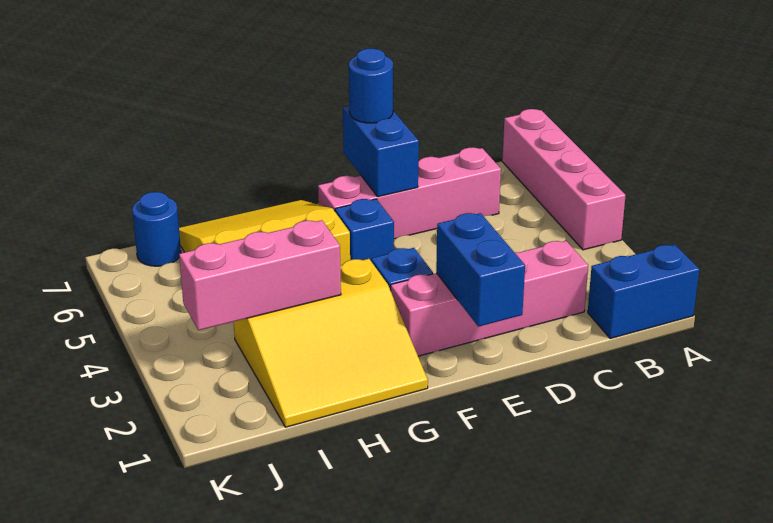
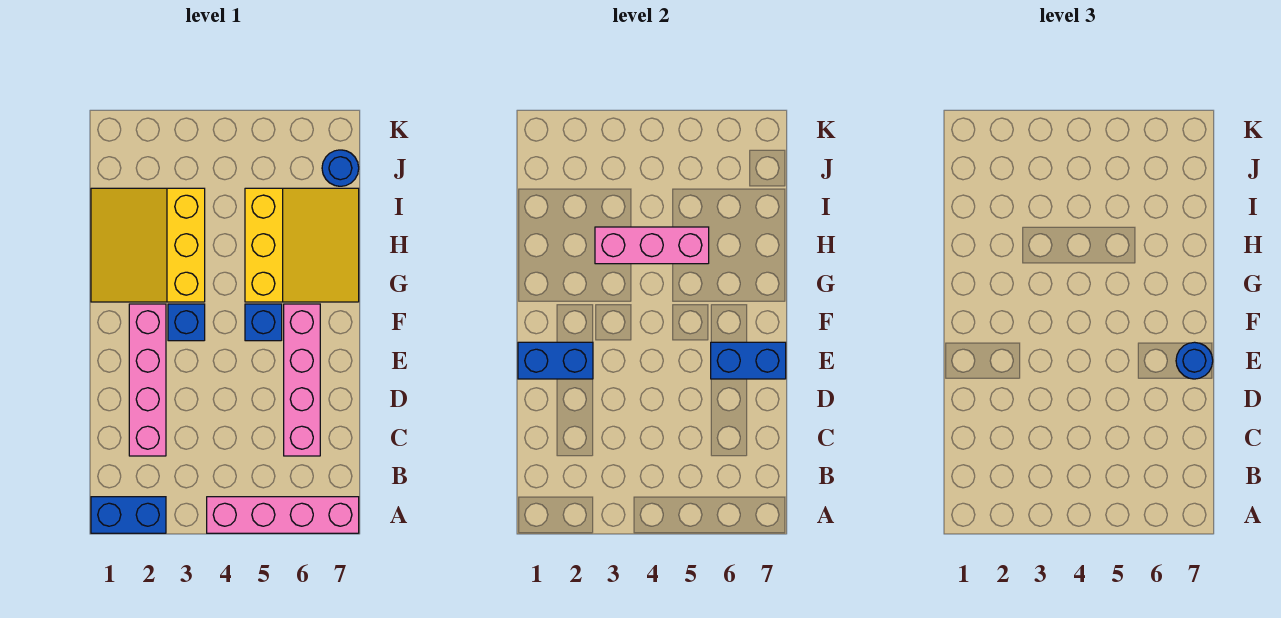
blue 1x2 brick [588,244,699,338] -> blue 1x2 brick turned to [91,497,166,533]
pink 1x3 brick [179,220,341,330] -> pink 1x3 brick turned to [595,227,709,264]

